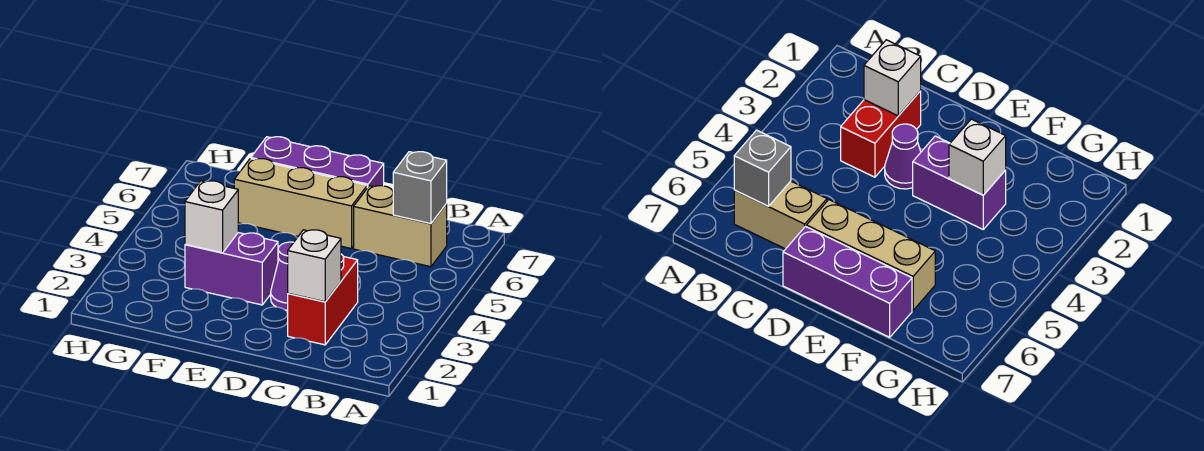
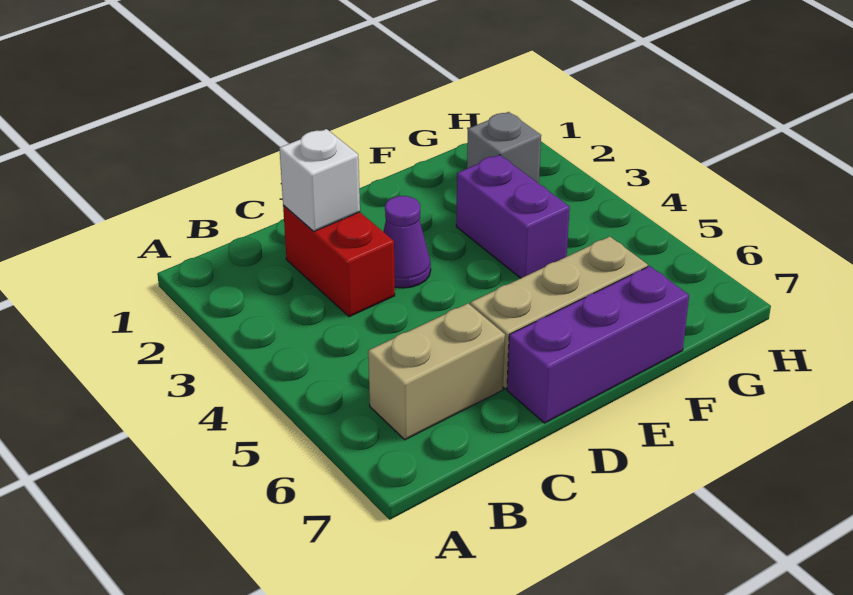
grey 1x1 brick [393,152,447,224] -> grey 1x1 brick moved to [467,112,541,184]
purple 1x2 brick [185,233,278,305] -> purple 1x2 brick turned to [456,155,570,278]
white 1x1 brick [185,181,238,253] -> none

